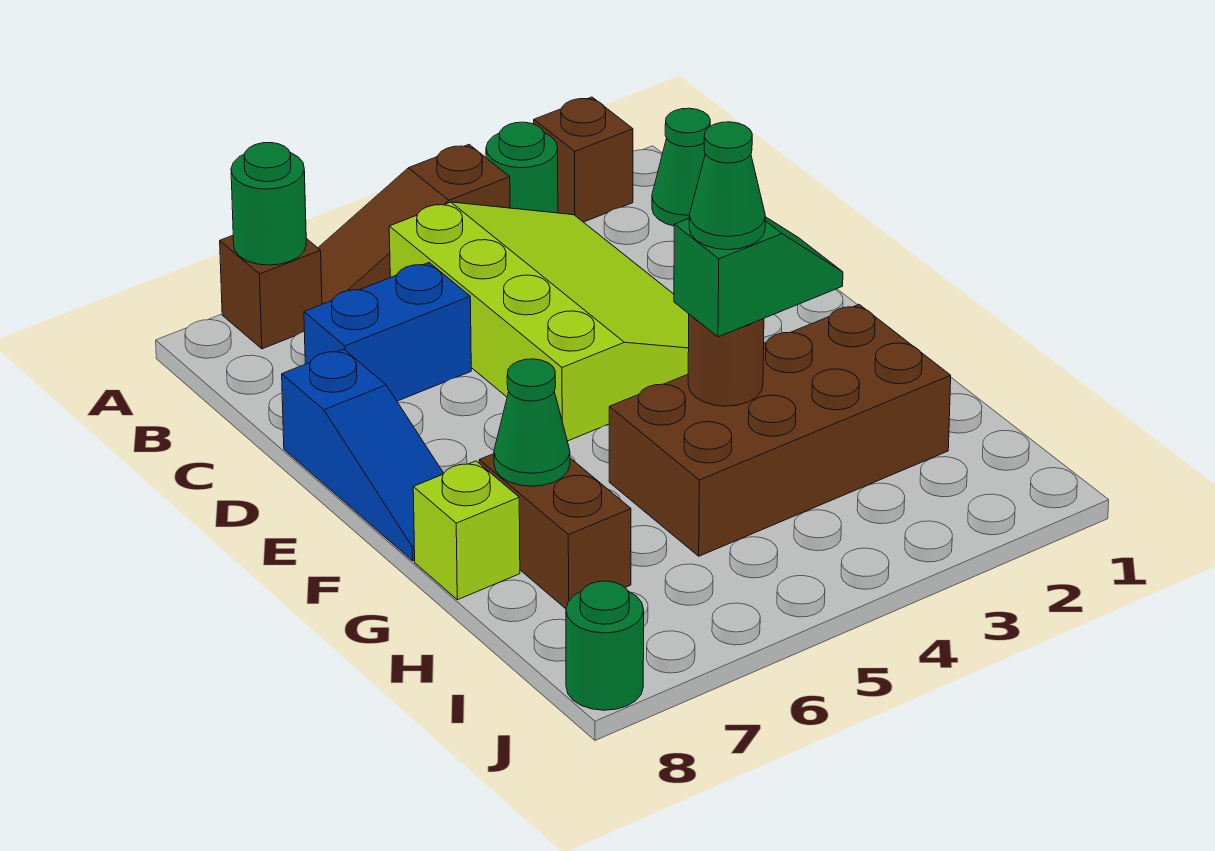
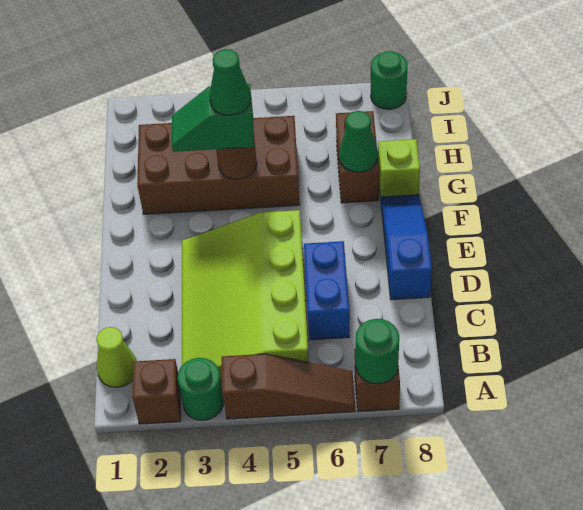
green 1x1 cone [652,108,710,226] -> lime 1x1 cone [96,327,137,387]
blue 1x2 brick [304,263,471,401] -> blue 1x2 brick turned to [304,241,350,340]

